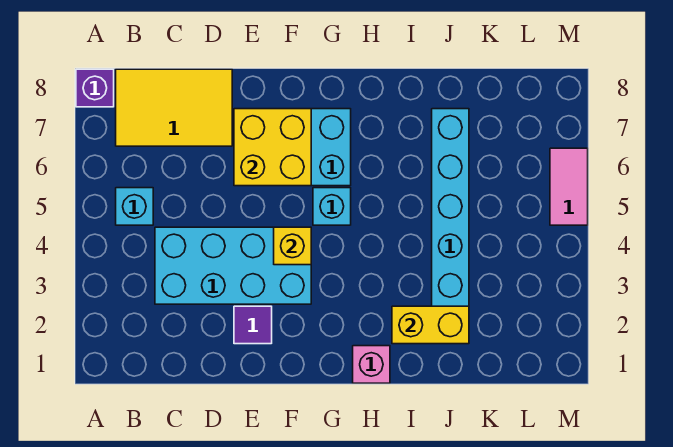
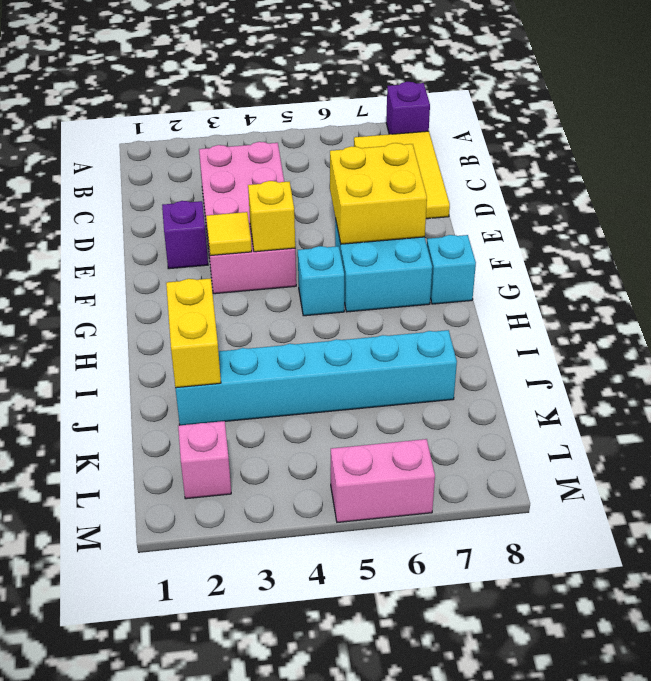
cyan 1x1 brick [116,188,153,225] -> cyan 1x1 brick moved to [427,235,476,304]
cyan 2x4 brick [155,227,311,304] -> pink 2x4 brick [199,142,296,294]
purple 1x1 tile [234,306,272,344] -> purple 1x1 brick [162,201,208,269]
none -> yellow 1x1 tile [206,212,252,256]
pink 1x1 brick [353,346,390,383] -> pink 1x1 brick moved to [178,421,231,499]
pink 1x2 tile [550,148,588,225] -> pink 1x2 brick [331,439,435,522]

